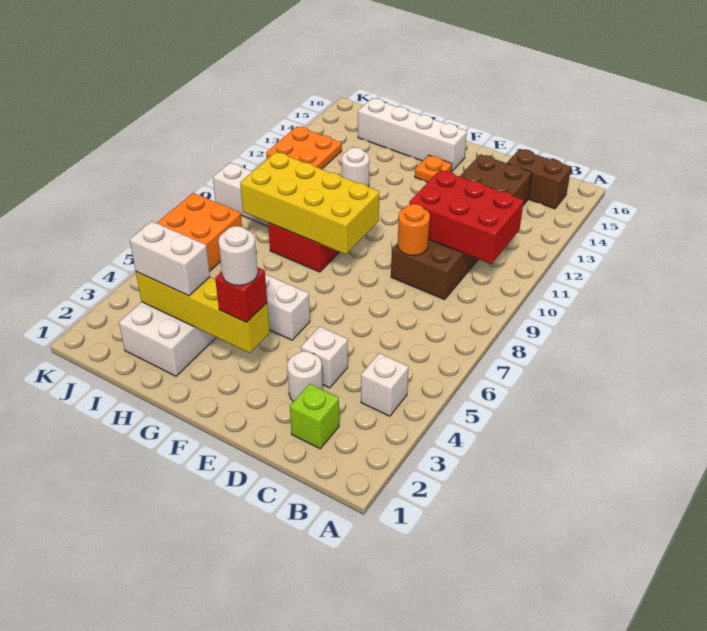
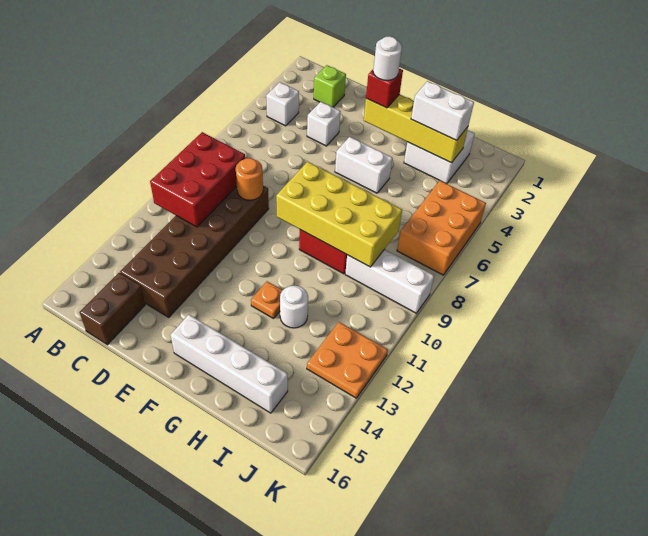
red 2x3 brick [409,170,524,264] -> red 2x3 brick turned to [150,132,245,227]
brown 1x2 brick [507,149,571,209] -> brown 1x2 brick turned to [80,273,145,345]
white 1x1 round brick [287,351,322,402] -> none
orange 1x1 plate [415,155,452,182] -> orange 1x1 plate moved to [251,281,283,319]

